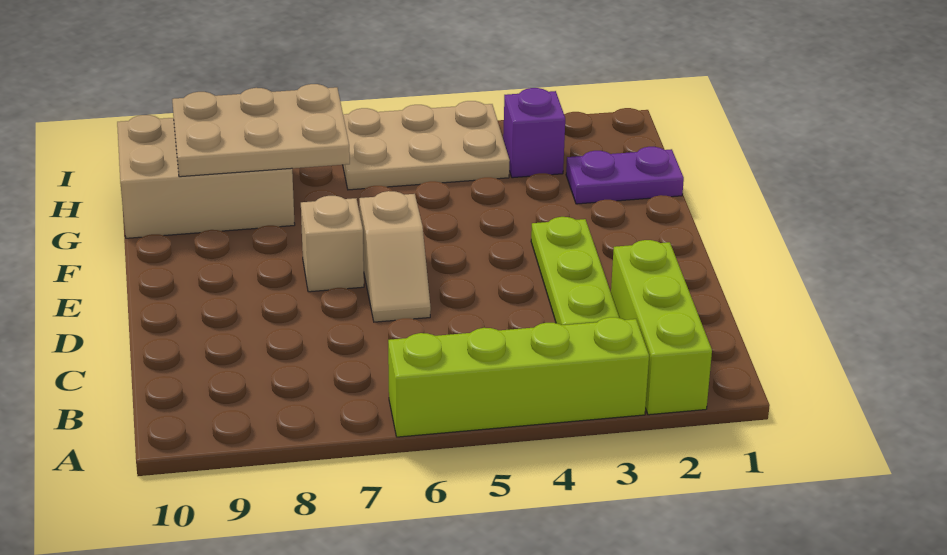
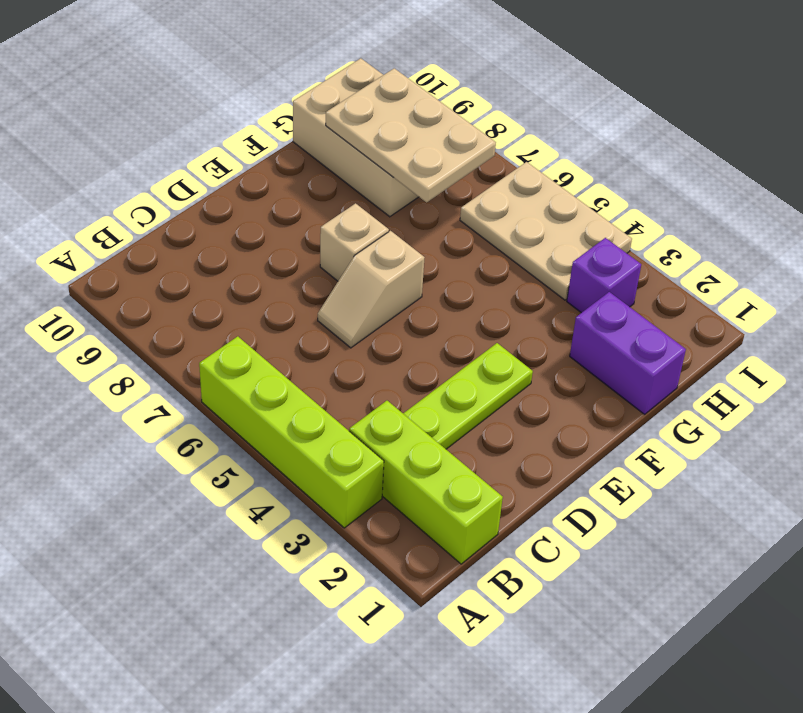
lime 1x3 brick [611,240,712,415] -> lime 1x3 brick turned to [349,401,503,564]
purple 1x2 plate [566,147,684,204] -> purple 1x2 brick [570,292,686,414]

